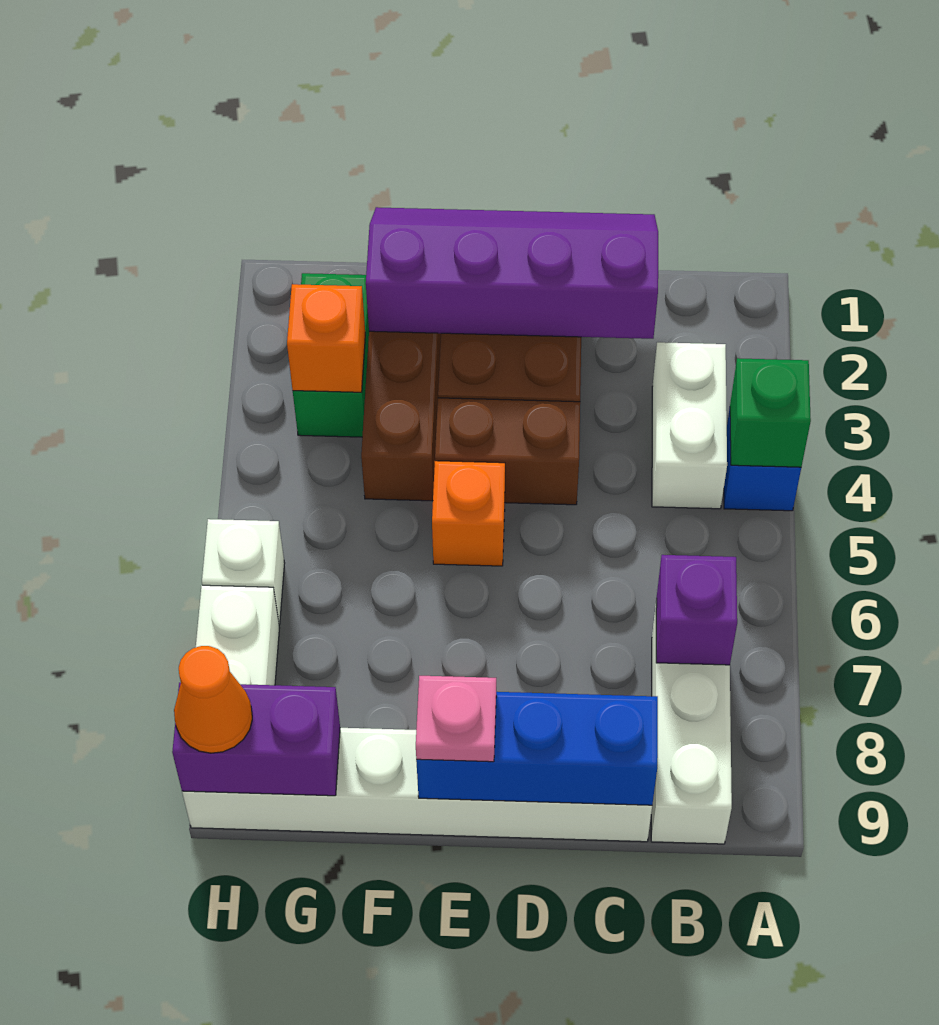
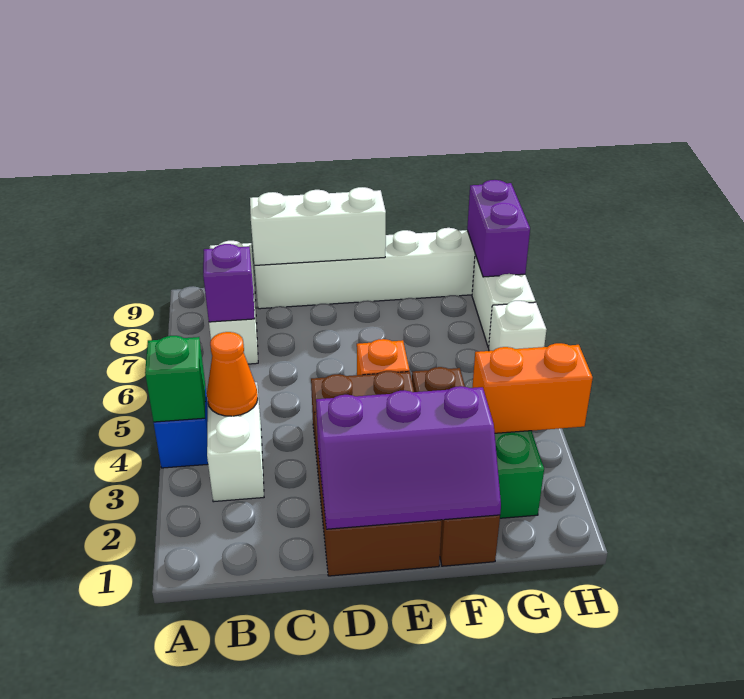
purple 2x4 slope [366,207,658,339] -> purple 2x3 slope [316,386,501,529]
blue 1x3 brick [416,692,658,805] -> white 1x3 brick [250,187,386,265]
pink 1x1 plate [416,676,496,762] -> none
orange 1x1 brick [287,284,365,392] -> orange 1x2 brick [472,343,593,433]
purple 1x2 brick [172,683,340,796] -> purple 1x2 brick turned to [467,180,530,277]
orange 1x1 cone [174,646,252,753] -> orange 1x1 cone moved to [207,332,258,416]

